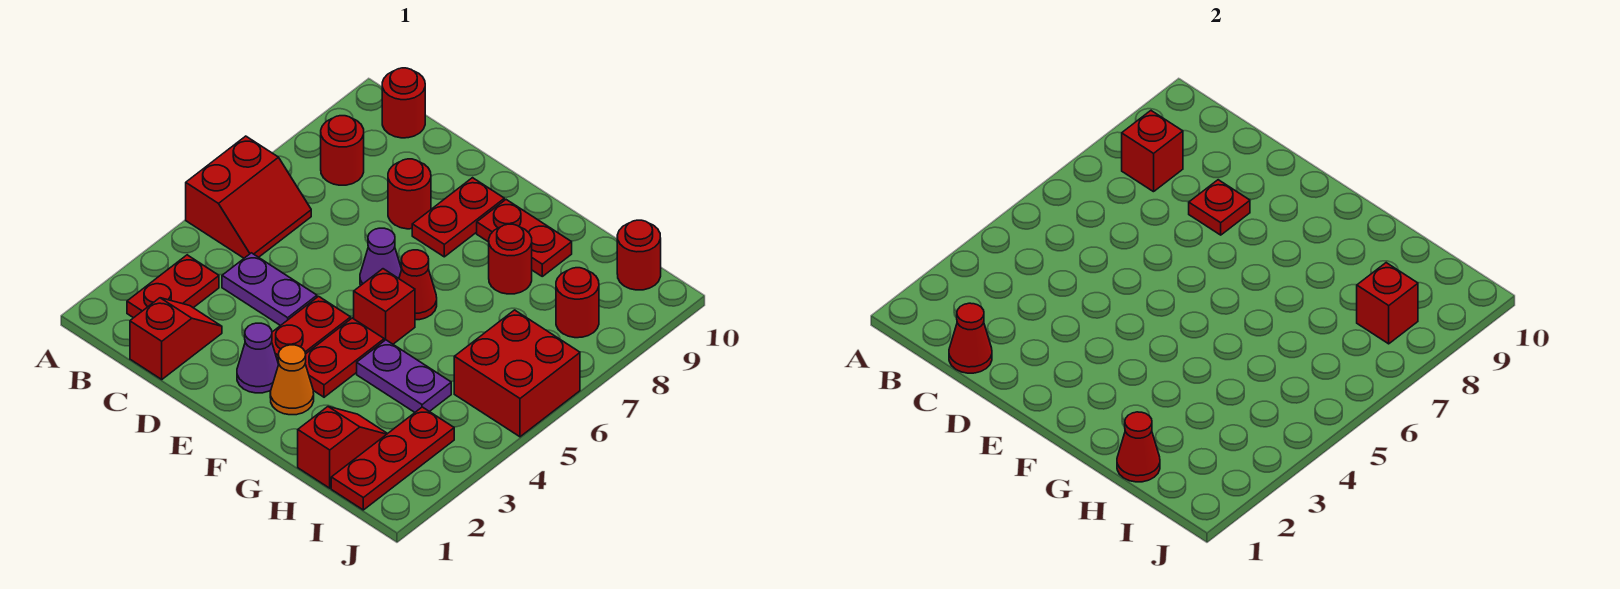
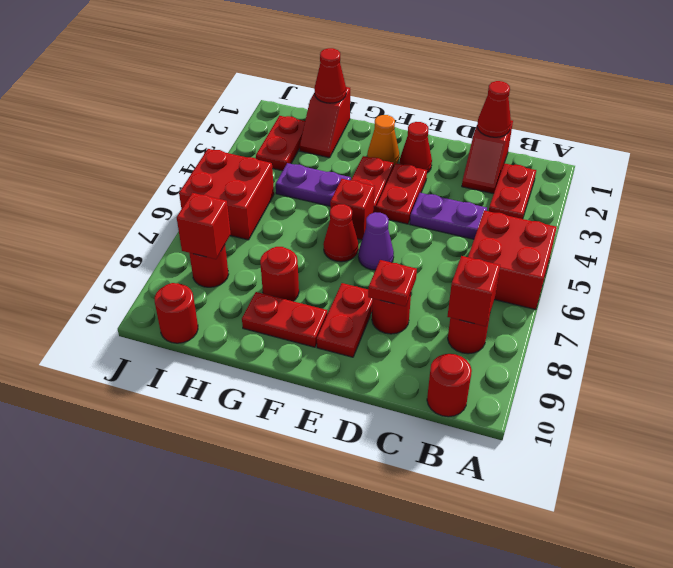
red 2x2 slope [186,136,311,258] -> red 2x2 brick [468,211,557,310]
purple 1x1 cone [237,323,279,393] -> red 1x1 cone [400,122,432,173]
red 1x3 plate [331,407,454,510] -> red 1x2 plate [256,116,305,171]

